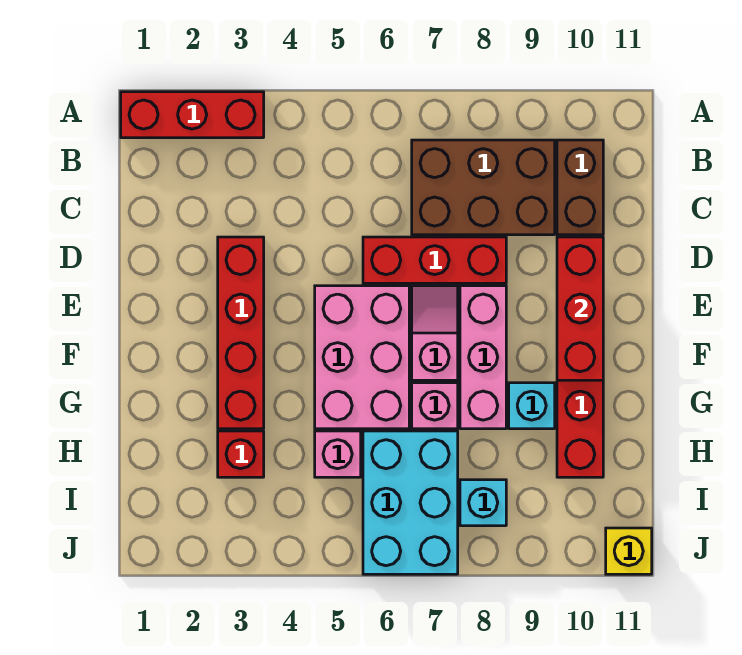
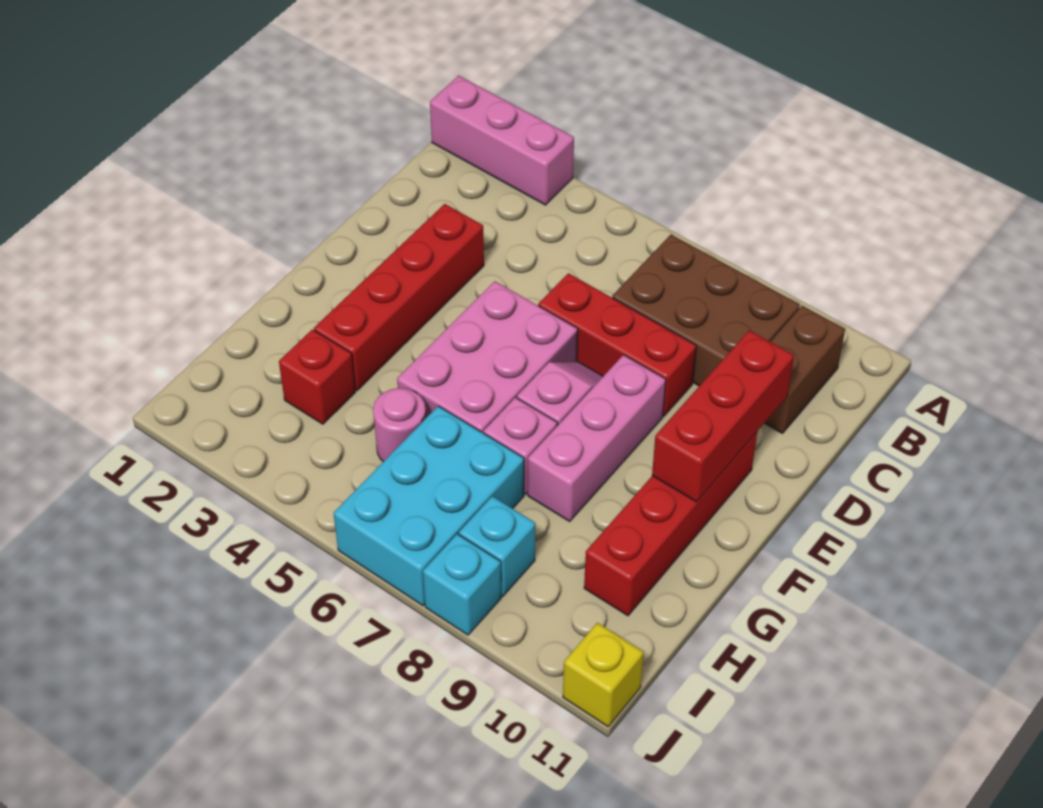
red 1x3 brick [121,92,264,138] -> pink 1x3 brick [430,76,574,205]
cyan 1x1 brick [509,383,555,429] -> cyan 1x1 brick moved to [423,534,501,635]
pink 1x1 brick [315,431,361,477] -> pink 1x1 round brick [373,388,426,462]

